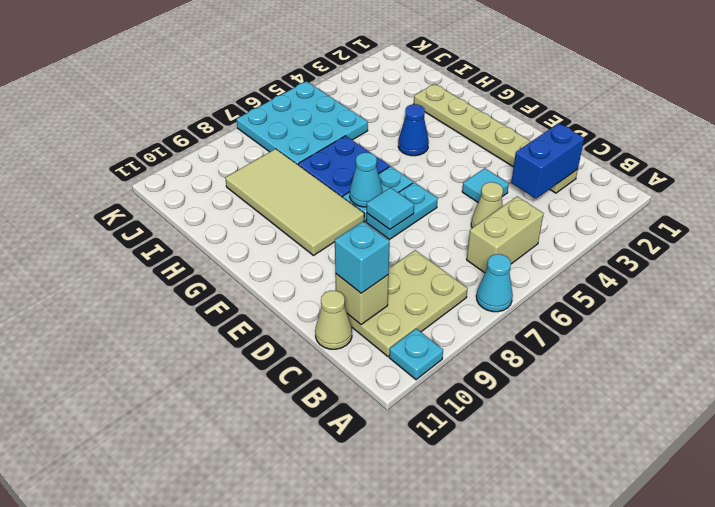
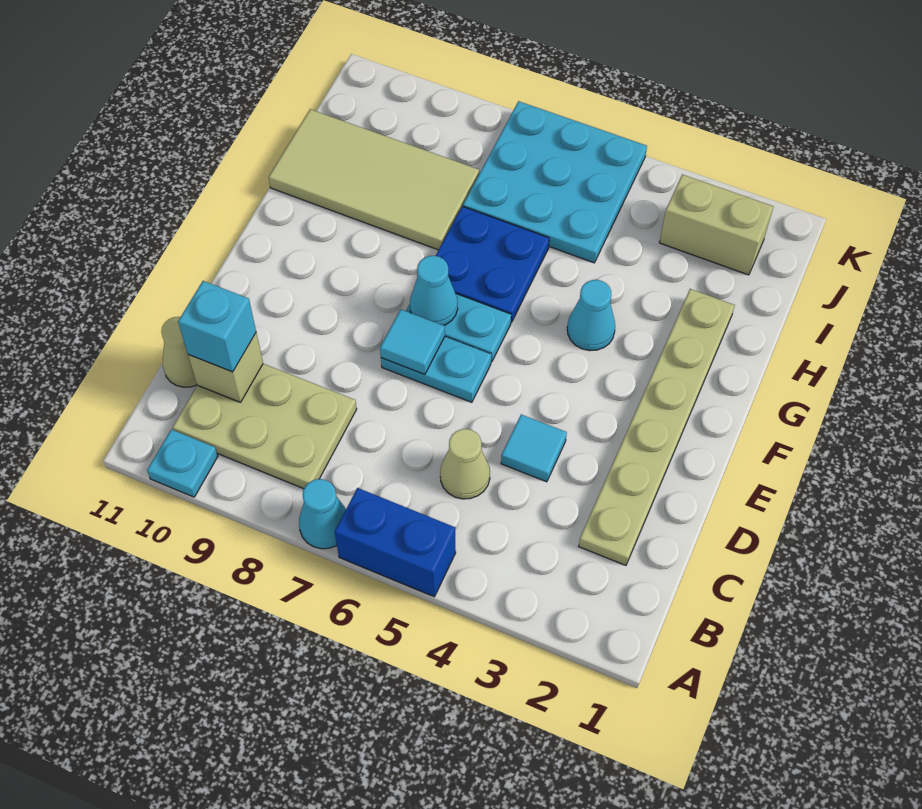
tan 1x2 brick [467,196,544,273] -> tan 1x2 brick moved to [660,175,774,275]
blue 1x2 brick [511,123,584,199] -> blue 1x2 brick moved to [335,488,456,597]
tan 2x4 tile [225,149,364,255] -> tan 2x4 tile turned to [269,109,479,250]
blue 1x1 cone [398,104,429,156] -> cyan 1x1 cone [567,280,615,351]

